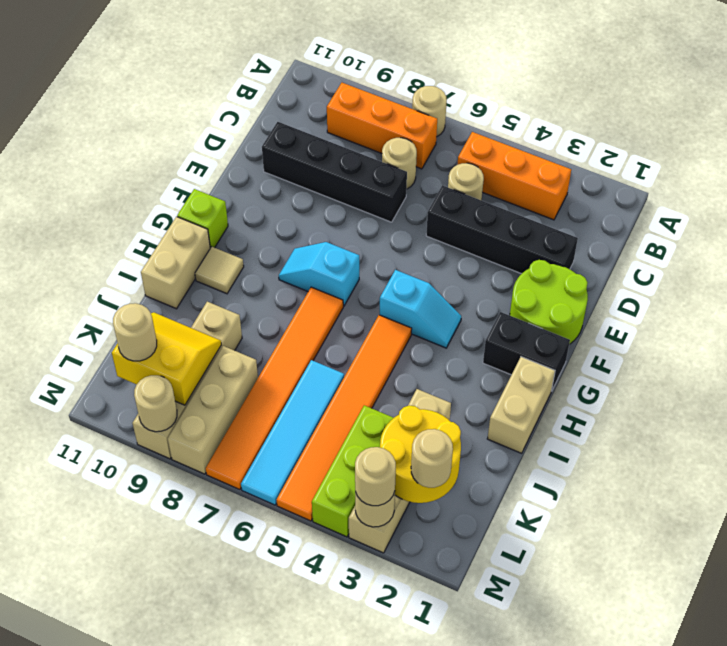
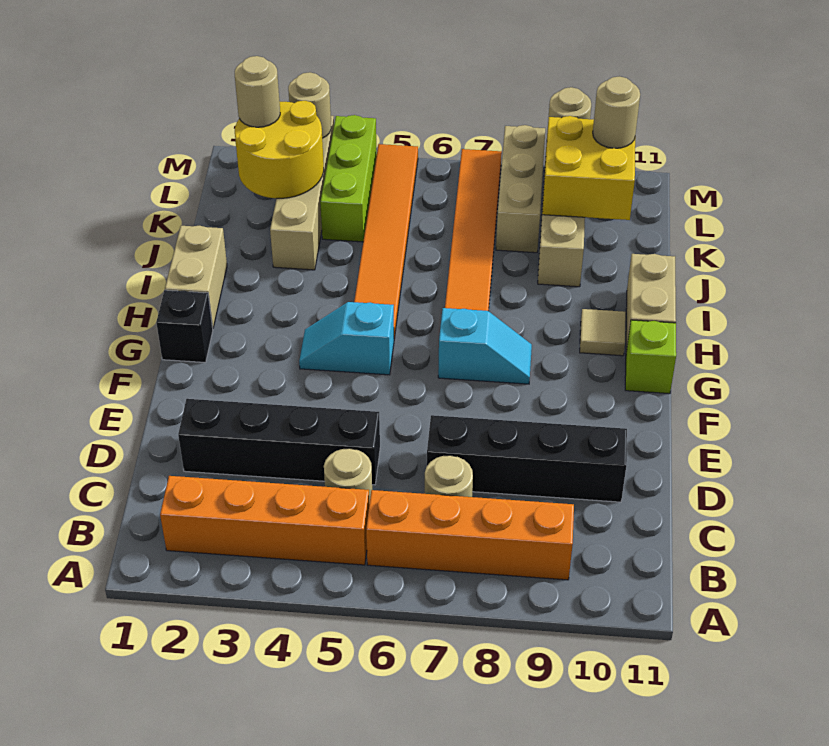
tan 1x1 round brick [412,86,447,137] -> none
orange 1x3 brick [457,132,571,220] -> orange 1x4 brick [160,476,369,565]
orange 1x3 brick [327,83,437,169] -> orange 1x4 brick [366,490,574,580]
lime 2x2 round brick [510,260,588,344] -> none
black 1x2 brick [483,312,570,391] -> black 1x1 brick [156,290,213,362]
cyan 1x4 tile [241,360,344,505] -> none
yellow 2x2 slope [112,312,221,405] -> yellow 2x2 brick [542,116,635,220]
tan 1x1 round brick [355,447,396,506] -> none

